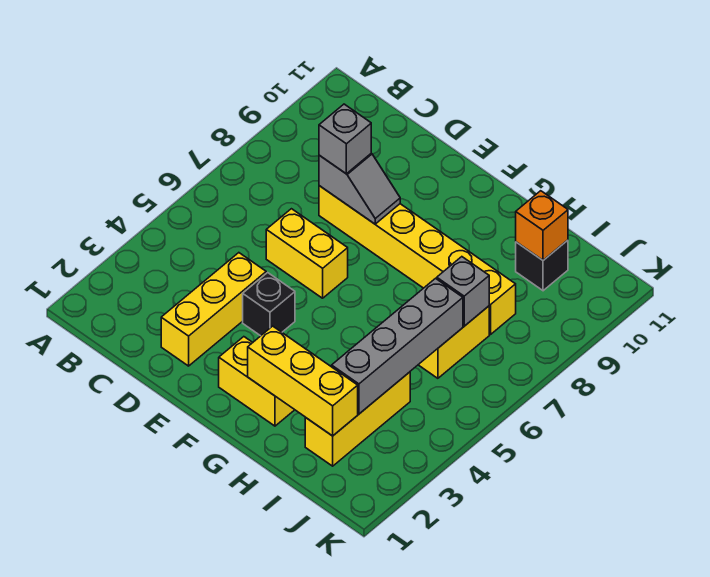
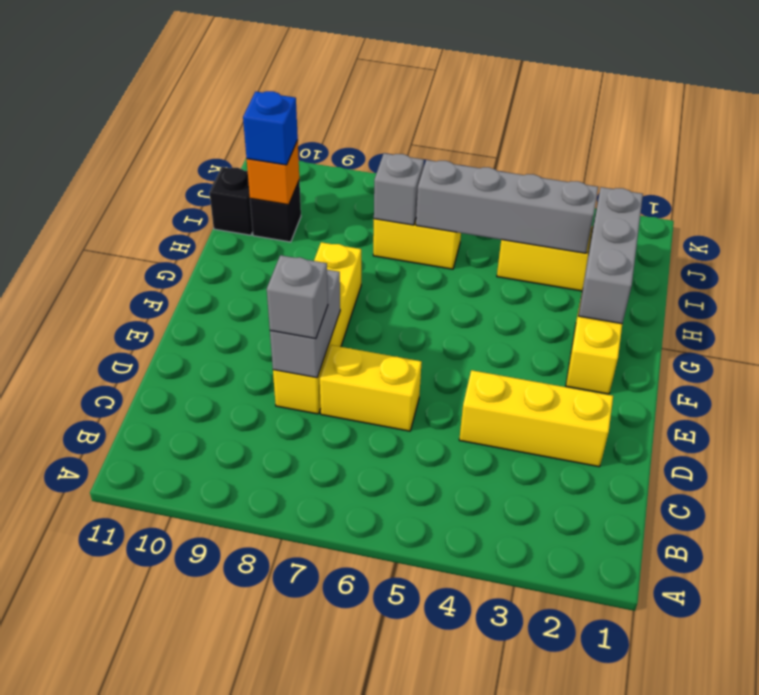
yellow 1x2 brick [266,209,348,298] -> yellow 1x2 brick turned to [320,345,422,431]
yellow 1x6 brick [319,186,516,335] -> yellow 1x4 brick [273,242,361,414]
grey 1x2 slope [319,153,400,224] -> grey 1x2 brick [270,270,340,378]
black 1x1 brick [243,273,295,336] -> black 1x1 brick moved to [209,167,253,235]
yellow 1x3 brick [248,326,358,436] -> grey 1x3 brick [578,187,643,324]
none -> blue 1x1 brick [243,91,298,165]

